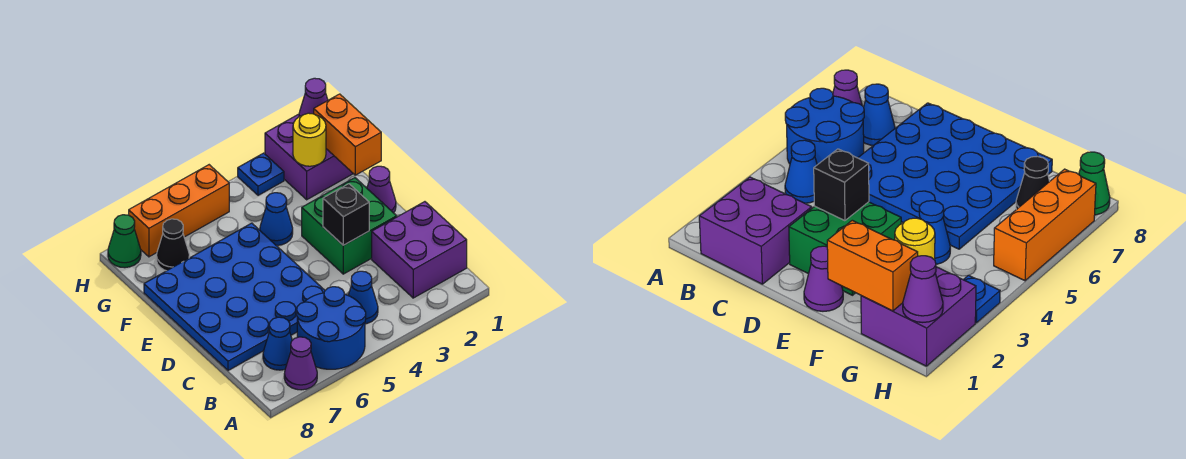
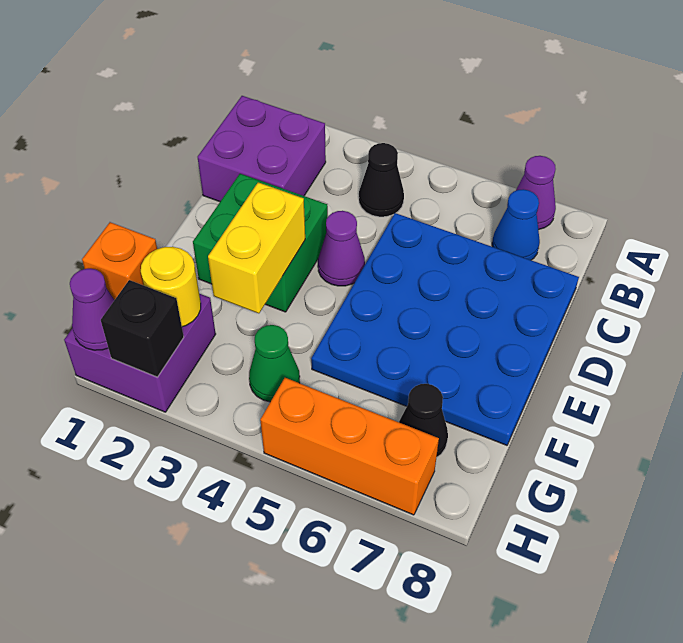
blue 2x2 round brick [297,287,366,369] -> none
blue 1x1 cone [348,271,378,324] -> black 1x1 cone [359,143,404,217]
black 1x1 brick [323,184,369,245] -> black 1x1 brick moved to [101,280,184,377]
purple 1x1 cone [367,166,396,213] -> purple 1x1 cone moved to [318,211,365,286]
none -> yellow 1x2 brick [208,182,305,313]
orange 1x2 brick [314,94,381,175] -> orange 1x1 brick [82,222,157,300]
blue 1x1 cone [260,193,293,246] -> none
blue 1x1 plate [238,153,284,195] -> none
green 1x1 cone [108,215,141,268] -> green 1x1 cone moved to [249,325,300,402]

